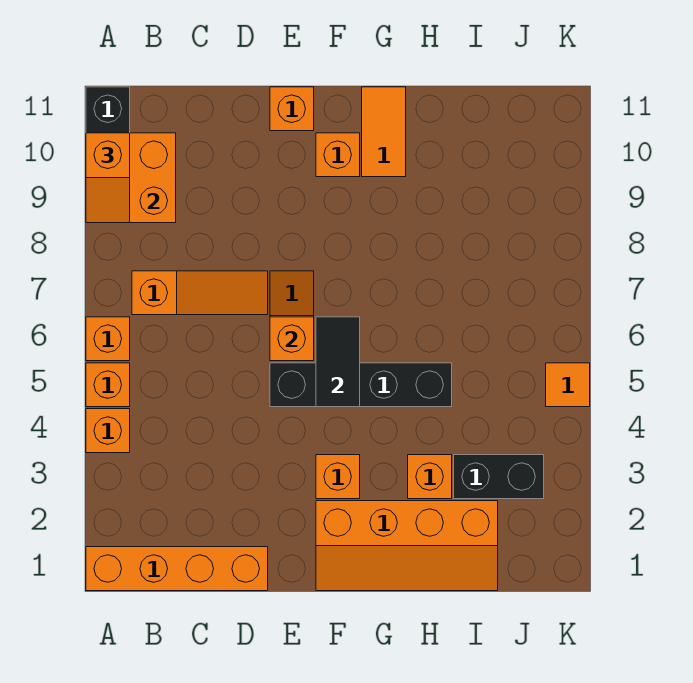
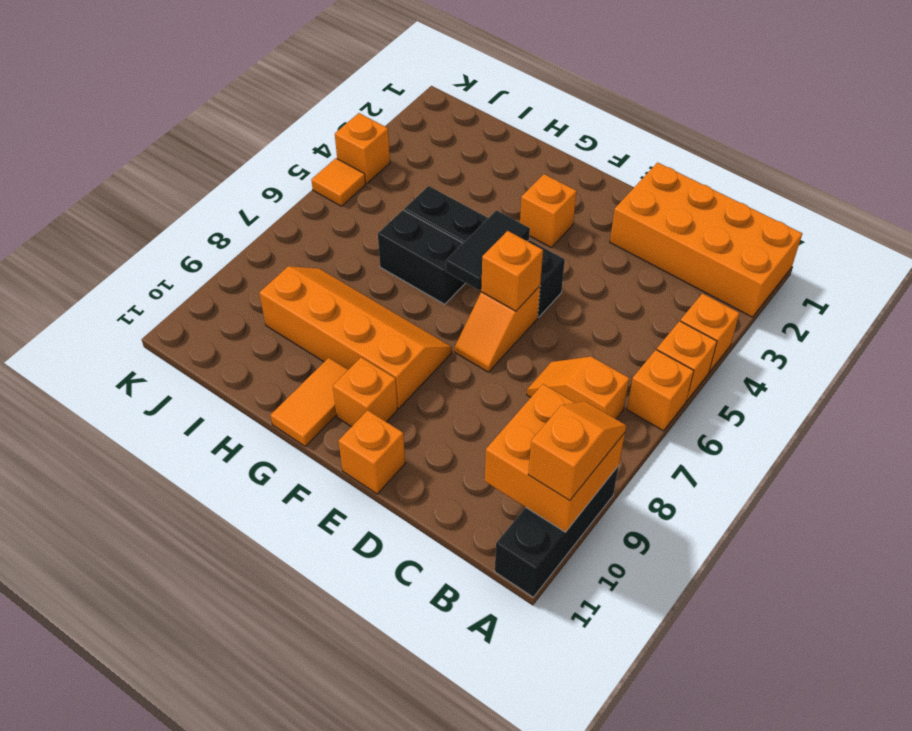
orange 1x4 brick [86,547,268,591] -> orange 2x4 brick [610,163,802,317]
orange 1x3 slope [132,271,268,315] -> orange 1x2 slope [527,356,629,419]
orange 2x4 slope [316,501,498,591] -> orange 2x4 slope moved to [260,266,452,409]
orange 1x1 brick [408,455,452,499] -> orange 1x1 brick moved to [335,113,390,183]
black 1x2 brick [454,455,544,499] -> black 1x2 brick moved to [378,210,465,304]

